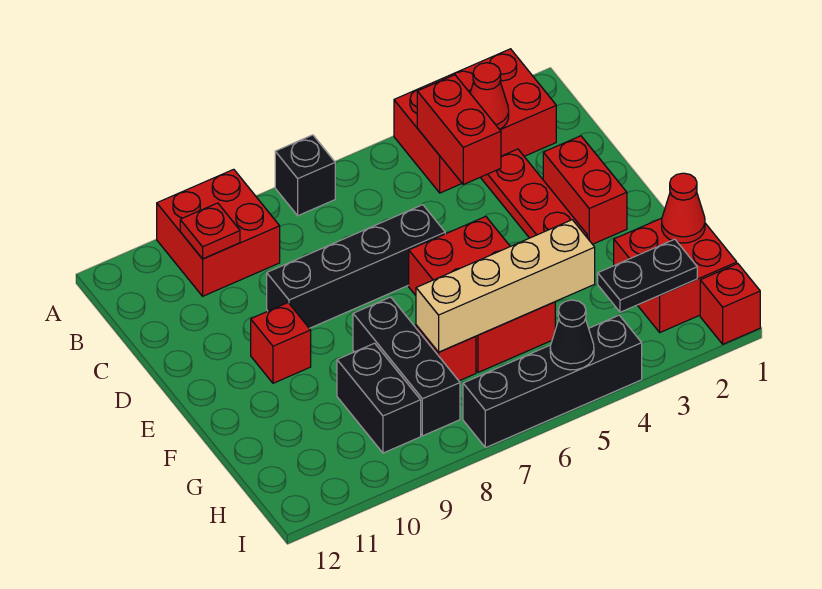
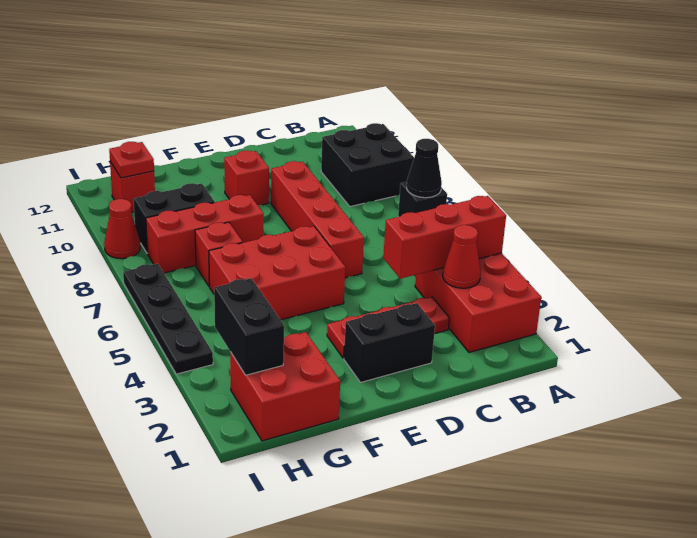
red 2x2 brick [157,169,280,296] -> black 2x2 brick [321,123,414,207]
red 1x2 brick [417,75,501,184] -> red 1x3 brick [383,196,506,279]
red 1x1 plate [180,203,240,259] -> red 1x1 plate moved to [109,142,154,178]
red 1x2 brick [543,136,627,244] -> black 1x2 brick [344,303,435,383]
black 1x4 brick [267,205,445,328] -> red 1x4 brick [271,161,364,278]
black 1x3 brick [353,297,460,436] -> red 1x3 brick [146,195,264,273]
red 1x1 cone [662,173,705,243] -> red 1x1 cone moved to [104,199,140,259]
tan 1x4 brick [416,220,595,352] -> none
black 1x2 plate [598,239,697,312] -> black 1x2 brick [214,278,284,375]
red 1x1 brick [700,264,760,344] -> red 1x1 brick moved to [110,162,155,212]
black 1x4 brick [463,315,642,448] -> black 1x4 plate [123,264,213,374]
black 1x1 cone [550,300,594,370] -> black 1x1 cone moved to [407,139,442,198]

